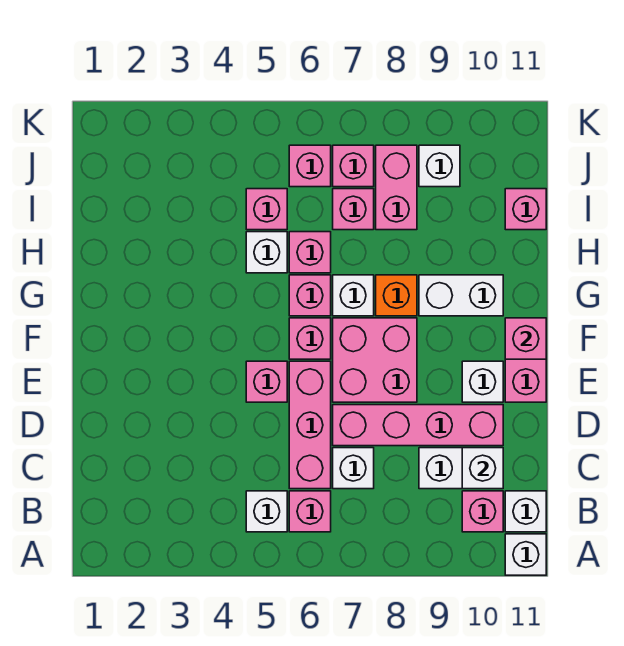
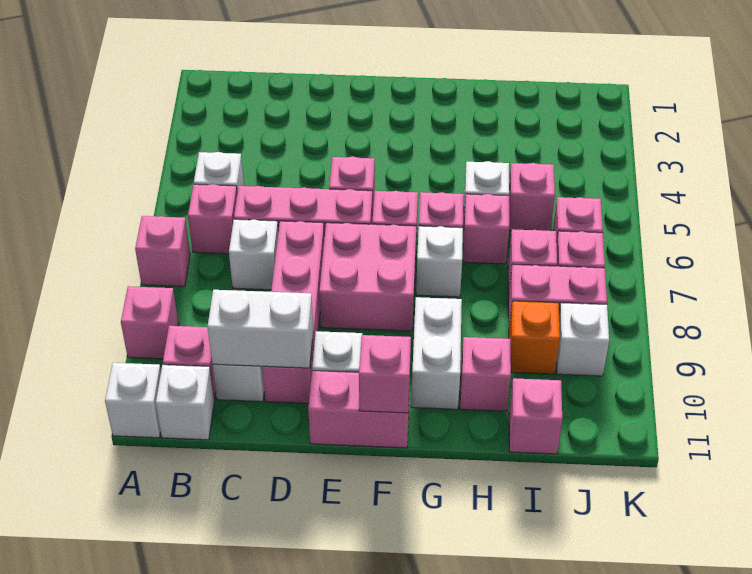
none -> pink 1x1 brick [135,216,190,287]
none -> pink 1x1 brick [121,286,179,359]
white 1x1 brick [462,448,503,489] -> white 1x2 brick [207,290,313,368]
orange 1x1 brick [376,275,417,316] -> orange 1x1 brick moved to [509,301,560,374]
none -> pink 1x1 brick [460,337,511,411]

